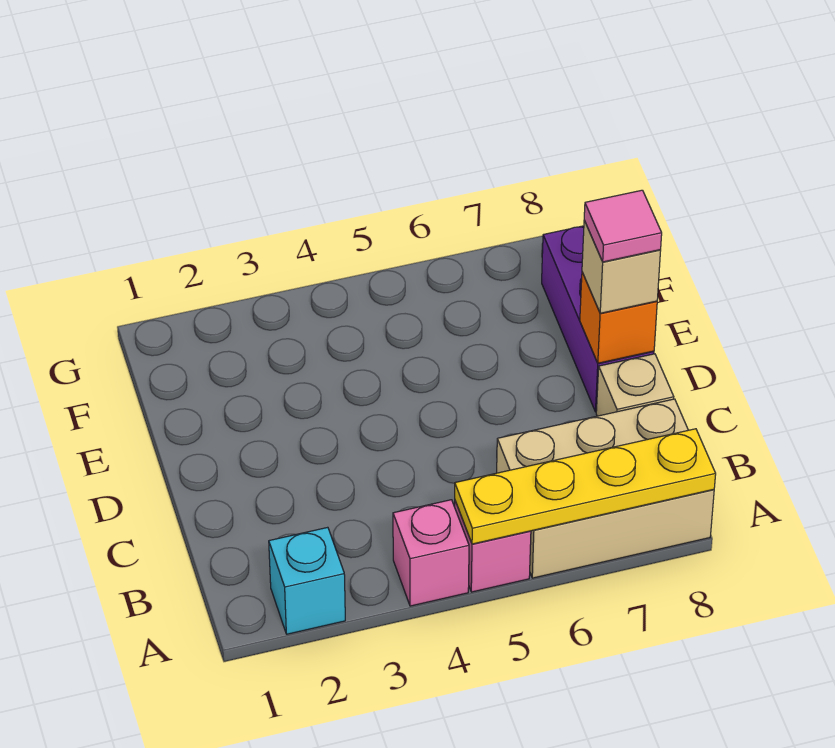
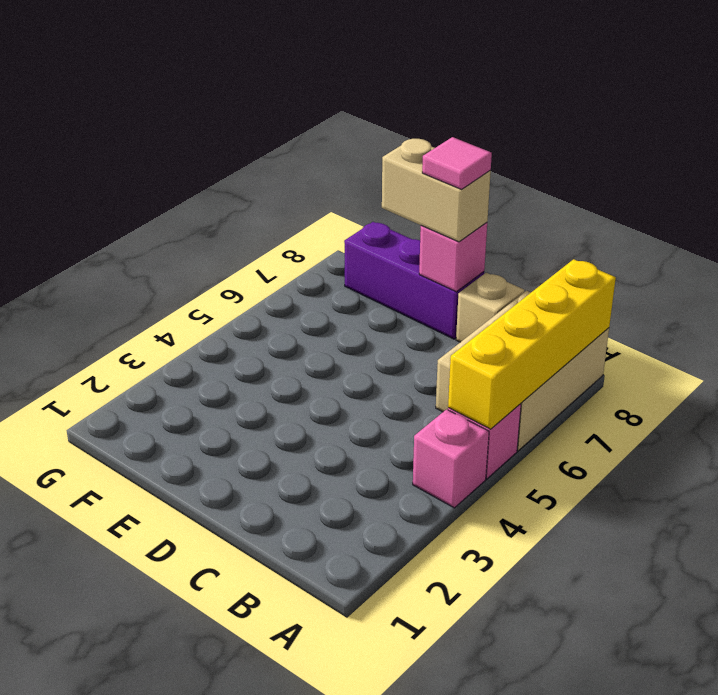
cyan 1x1 brick [269,527,345,634] -> none
yellow 1x4 plate [455,429,716,544] -> yellow 1x4 brick [448,259,616,429]
orange 1x1 brick [580,272,657,363] -> pink 1x1 brick [419,222,487,292]
tan 1x1 brick [582,220,661,313] -> tan 1x2 brick [382,139,491,242]

